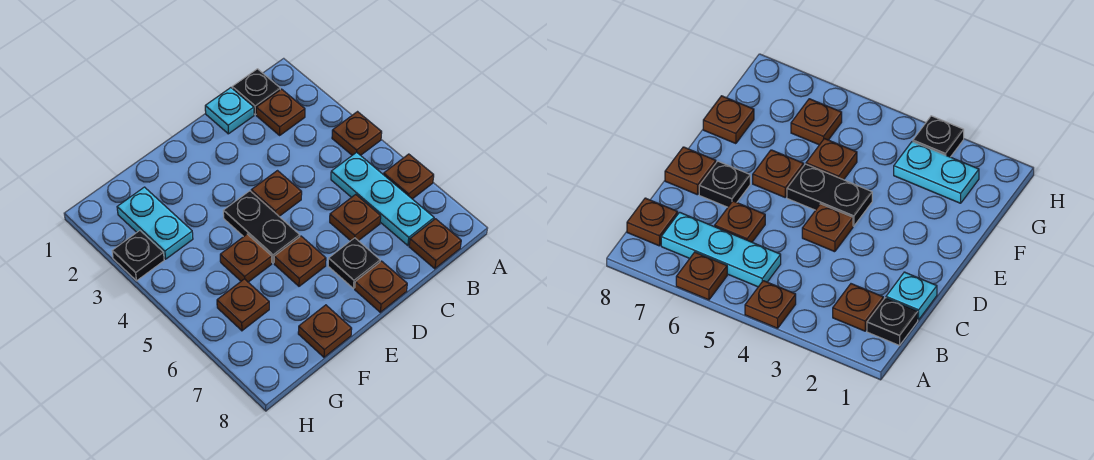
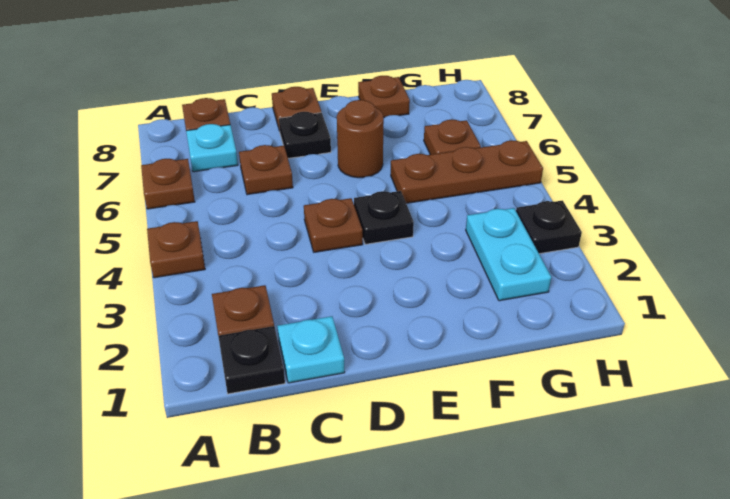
cyan 1x3 plate [331,152,434,246] -> cyan 1x1 plate [186,124,238,172]
black 1x2 plate [223,191,300,263] -> black 1x1 plate [354,191,414,244]
brown 1x1 plate [274,236,326,286] -> brown 1x1 round brick [337,100,384,178]
brown 1x1 plate [220,234,272,282] -> brown 1x3 plate [391,140,543,203]

